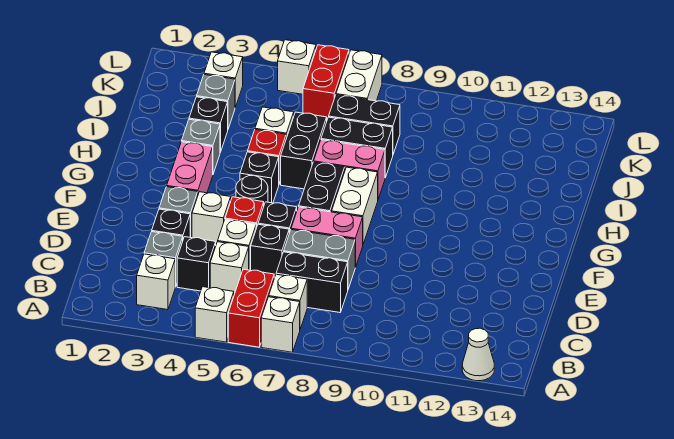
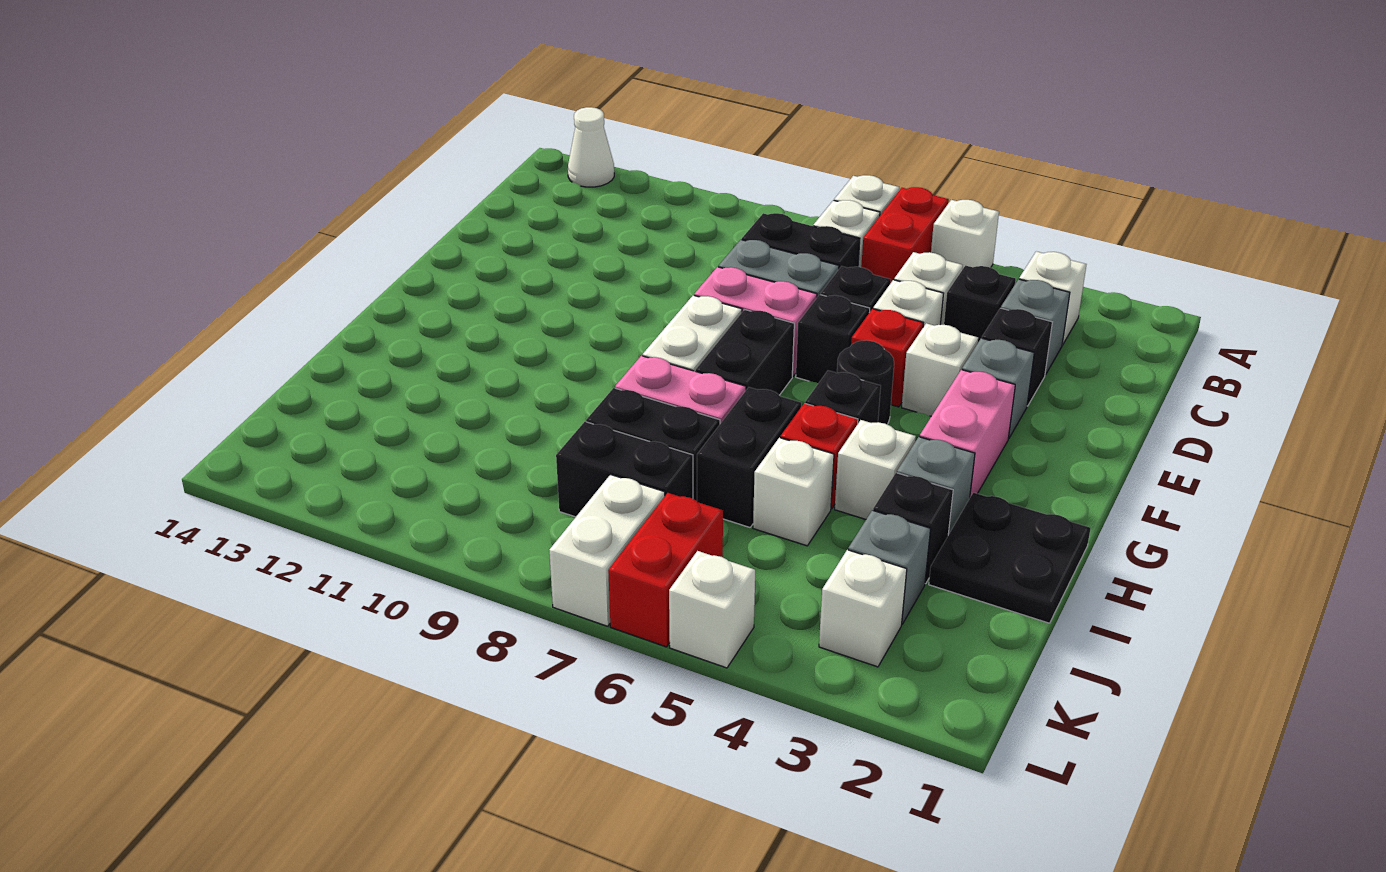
none -> black 2x2 plate [929,493,1090,623]
none -> white 1x1 brick [835,420,916,519]

